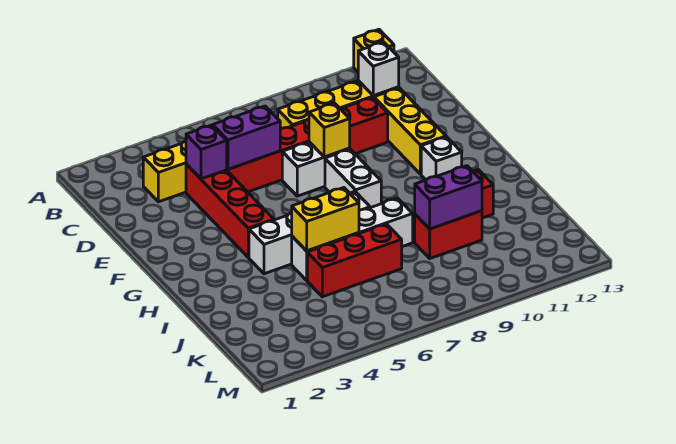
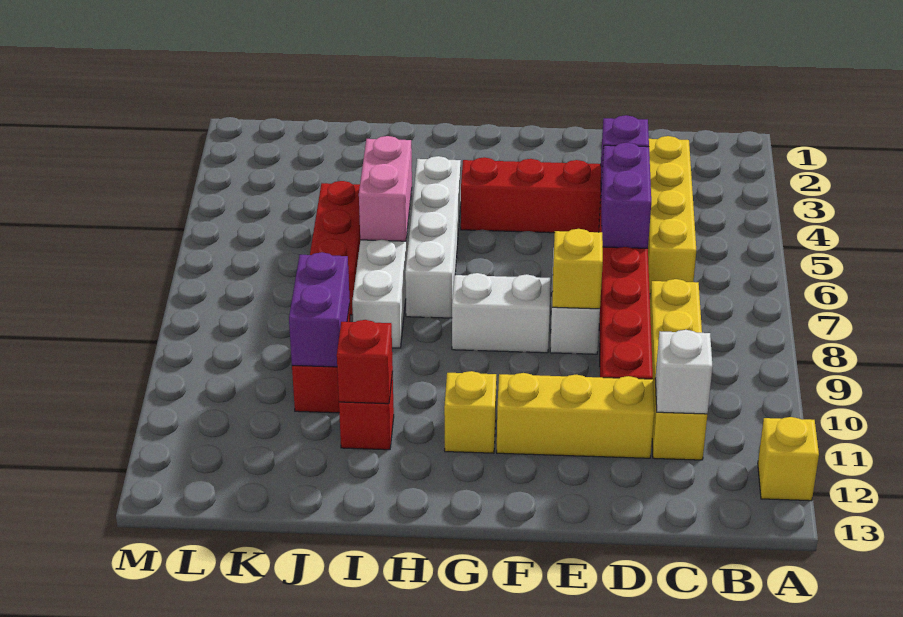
white 1x1 brick [421,137,462,180] -> yellow 1x1 brick [444,371,496,453]
yellow 1x2 brick [292,188,359,251] -> pink 1x2 brick [359,136,412,241]
none -> red 1x1 brick [337,320,393,404]

